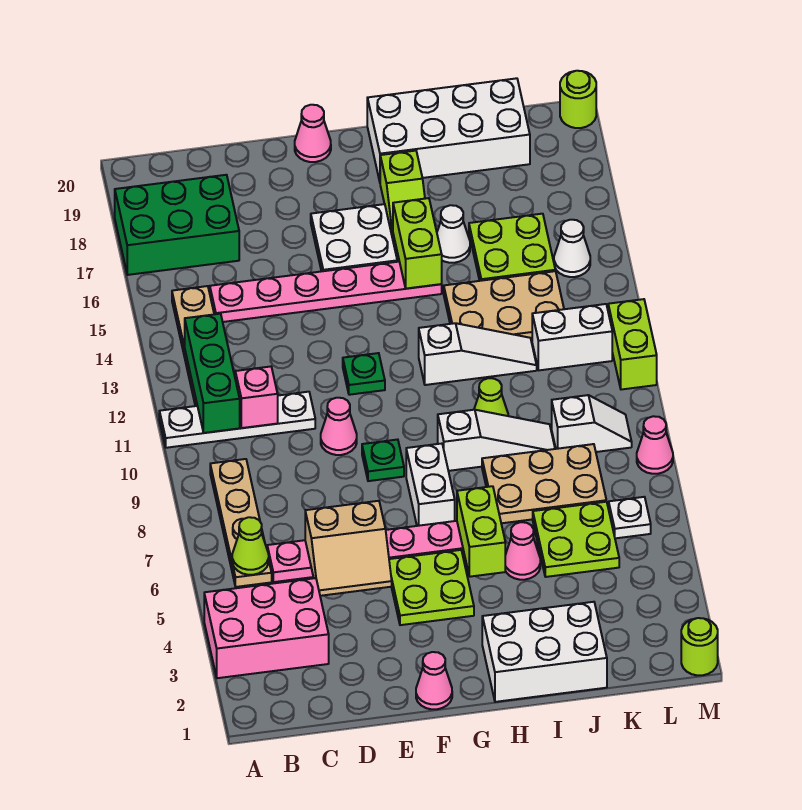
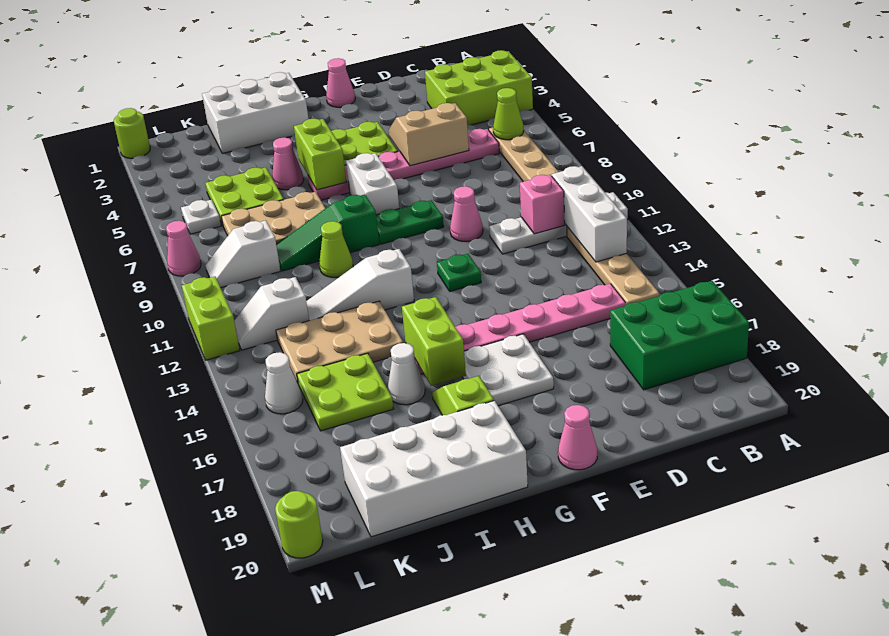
pink 2x3 brick [204,578,329,678] -> lime 2x3 brick [425,50,533,125]
green 1x3 brick [185,314,240,433] -> white 1x3 brick [552,166,627,262]
green 1x1 plate [362,440,404,481] -> green 1x2 plate [376,200,444,244]
white 1x3 slope [438,410,555,471] -> green 1x3 slope [276,195,379,271]
white 1x2 brick [532,304,612,370] -> white 1x2 slope [234,277,309,350]

